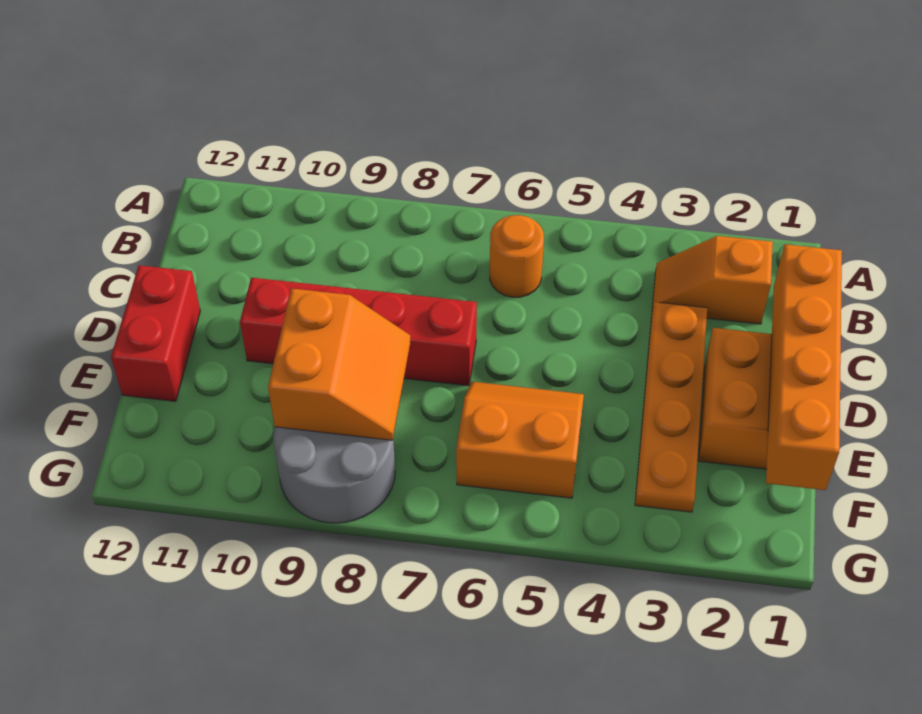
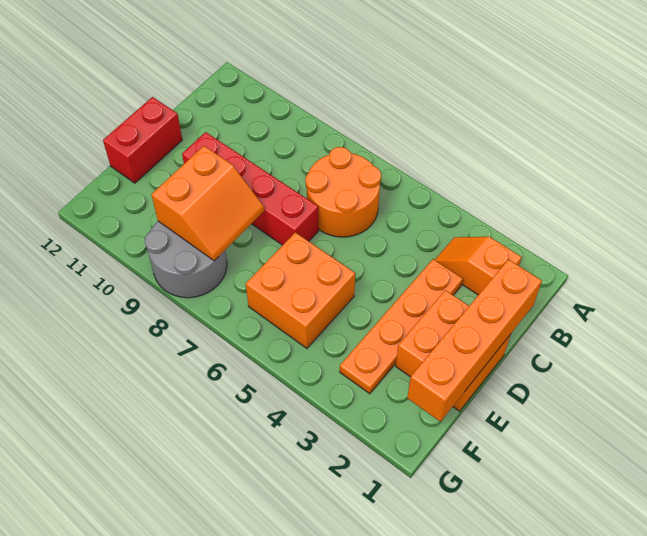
orange 1x1 round brick [490,215,544,297] -> orange 2x2 round brick [305,147,381,237]
orange 2x2 slope [456,382,584,498] -> orange 2x2 brick [246,232,355,348]

